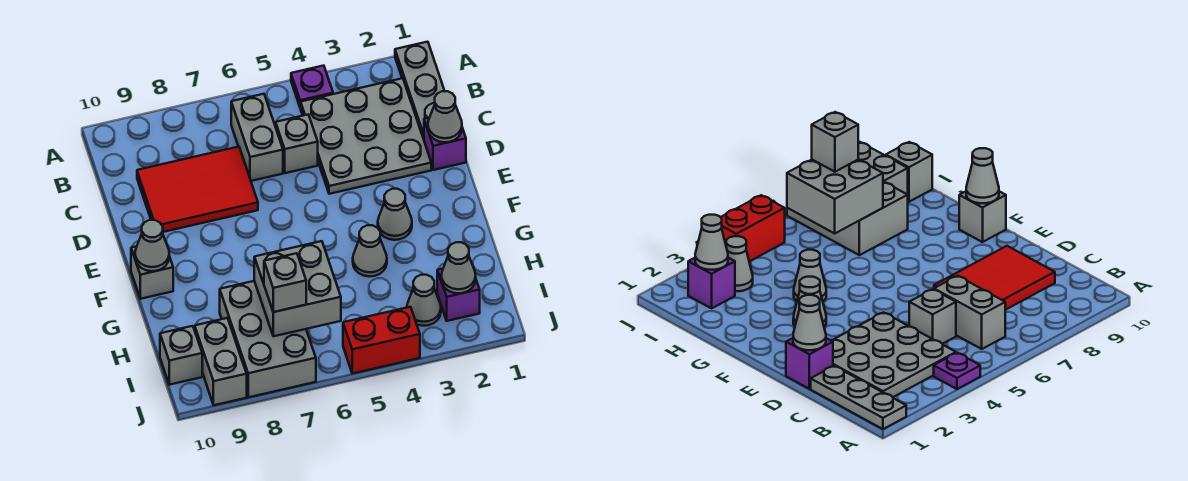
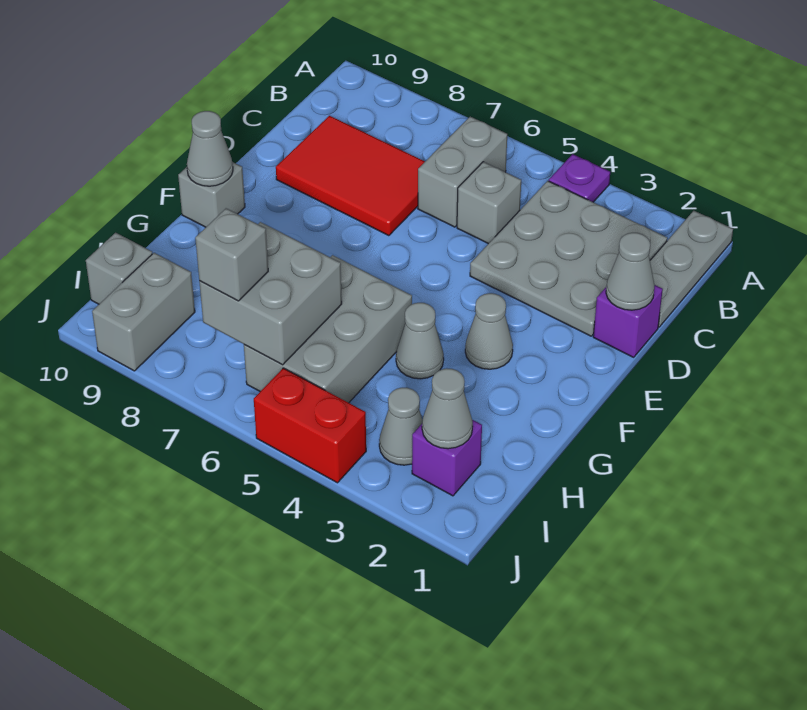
grey 2x3 brick [220,281,316,397] -> grey 2x3 brick moved to [244,255,412,403]

